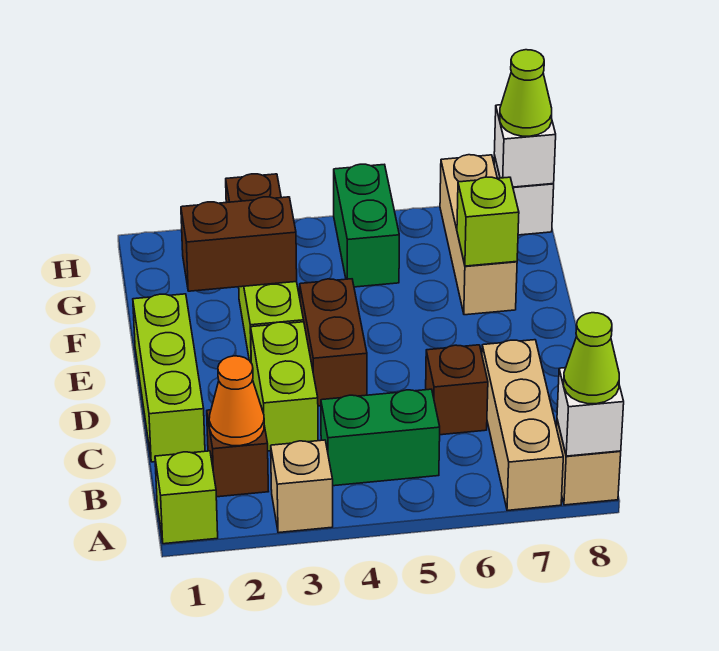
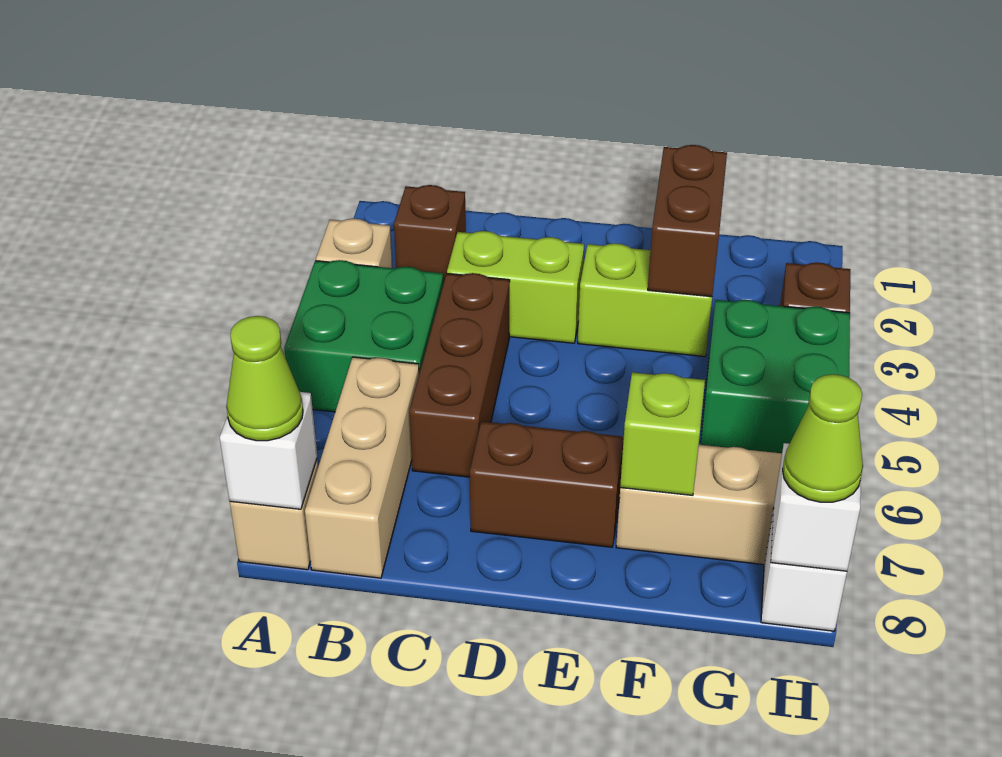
lime 1x1 brick [155,451,218,544] -> none
tan 1x3 brick [482,340,563,510] -> tan 1x3 brick turned to [305,357,419,578]
orange 1x1 cone [209,356,264,446] -> none
green 1x2 brick [321,389,440,486] -> green 2x2 brick [284,260,443,412]
lime 1x3 brick [133,294,205,462] -> none
brown 1x1 brick [426,345,488,435] -> brown 1x3 brick [409,273,510,477]
brown 1x2 brick [300,279,367,406] -> brown 1x2 brick moved to [470,421,624,547]
green 1x2 brick [334,164,399,287] -> green 2x2 brick [701,300,850,453]

